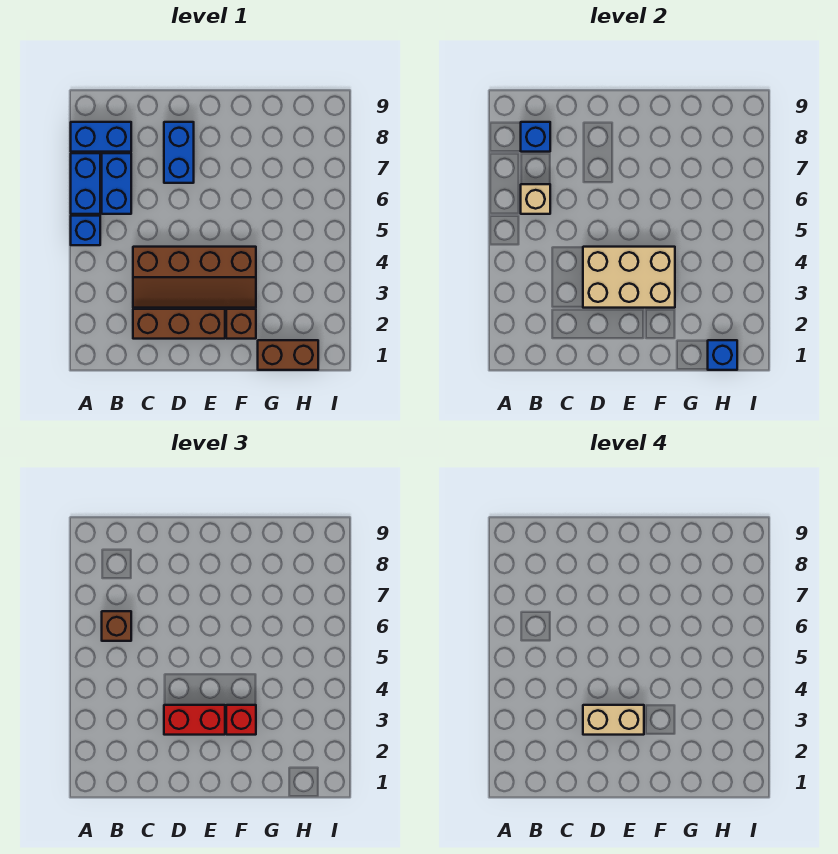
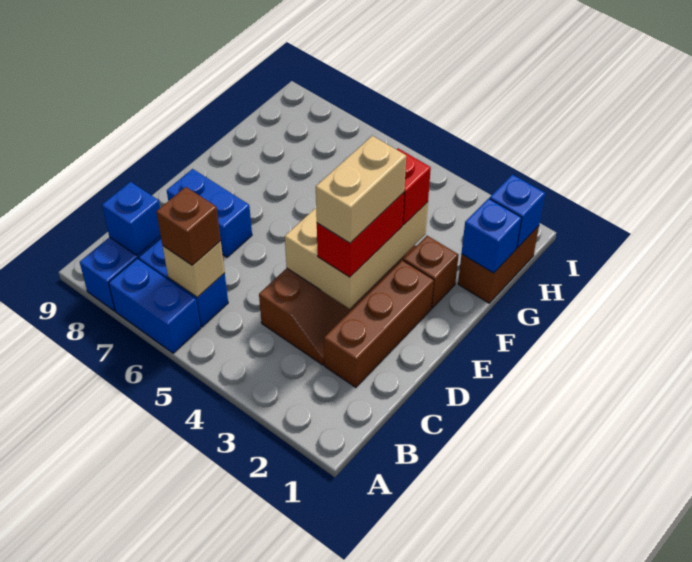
blue 1x1 brick [71,216,100,245] -> blue 1x1 brick moved to [461,198,522,273]

